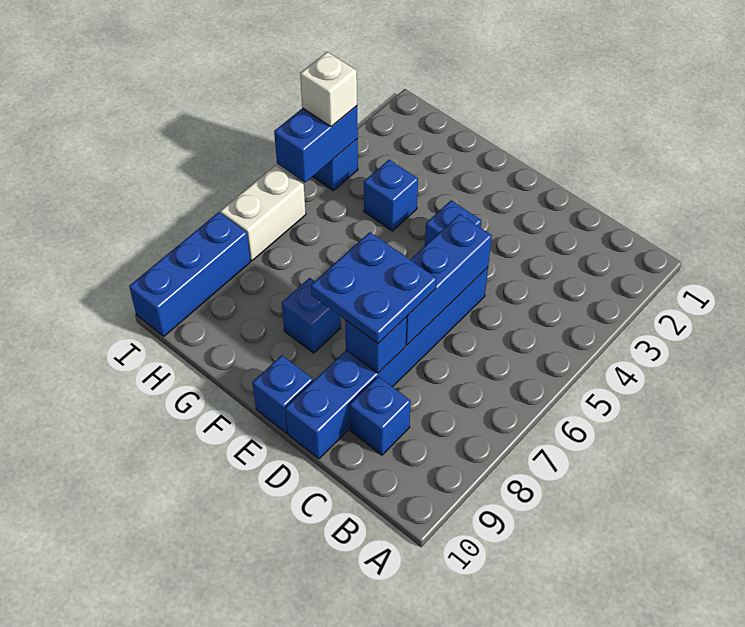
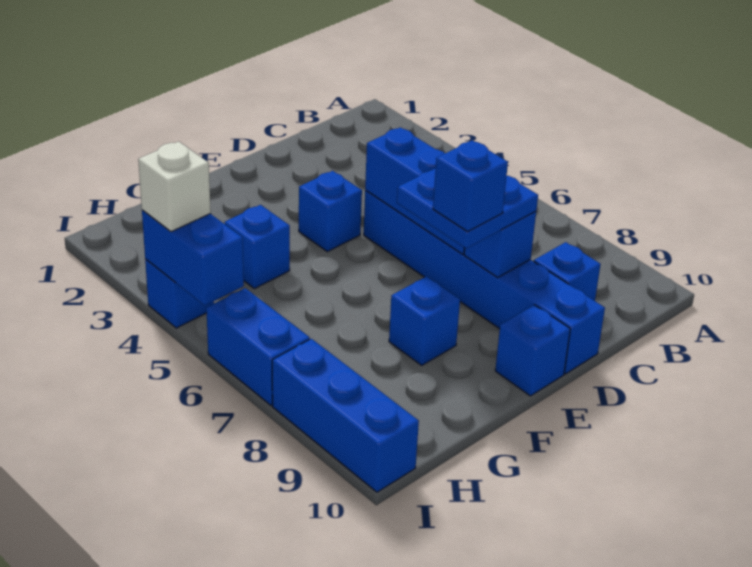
none -> blue 1x1 brick [433,140,508,232]
white 1x2 brick [220,165,306,261] -> blue 1x2 brick [206,288,310,406]

